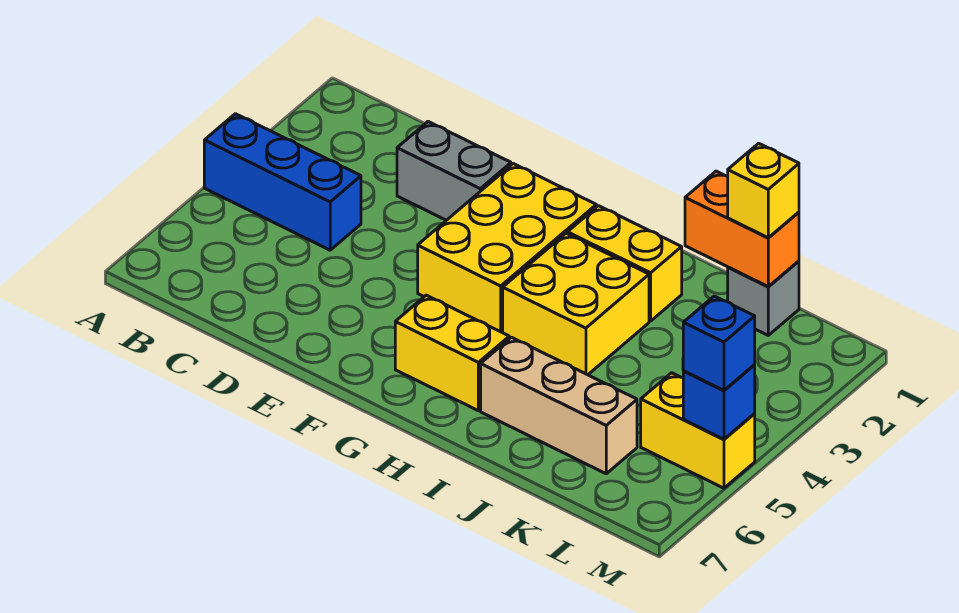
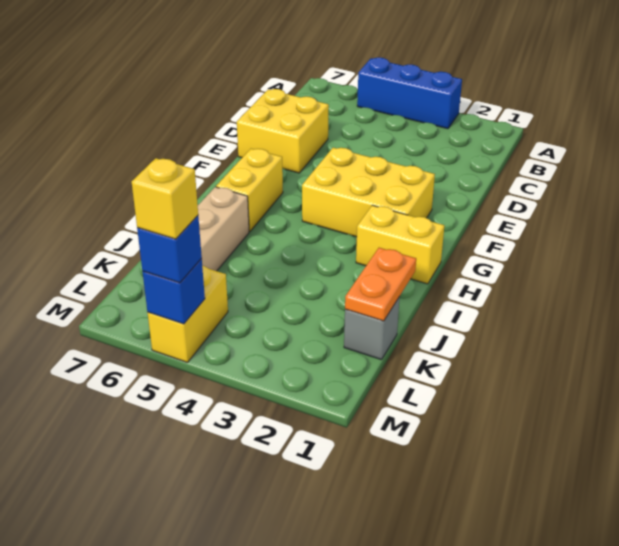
blue 1x3 brick [204,114,361,250] -> blue 1x3 brick turned to [357,58,462,129]
grey 1x2 brick [397,122,511,220] -> none
yellow 1x2 brick [568,206,682,321] -> yellow 1x2 brick turned to [356,205,444,284]
yellow 2x2 brick [503,233,649,375] -> yellow 2x2 brick moved to [237,89,329,173]
orange 1x2 brick [685,171,799,286] -> orange 1x2 plate [345,248,416,321]
yellow 1x1 brick [728,143,799,238] -> yellow 1x1 brick moved to [132,158,198,239]

